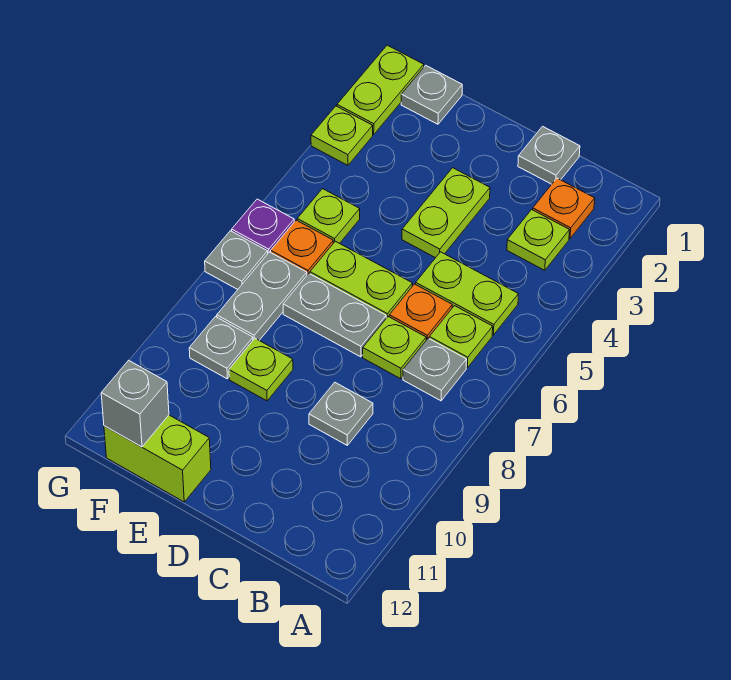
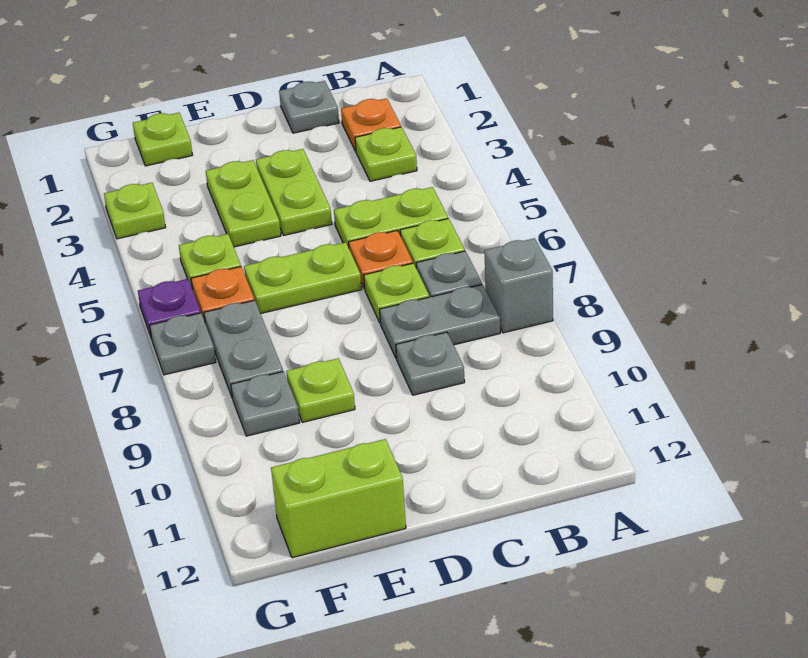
grey 1x2 plate [283,273,386,357] -> grey 1x2 plate moved to [380,285,500,359]
grey 1x1 plate [401,65,462,124] -> lime 1x1 plate [133,113,192,166]
grey 1x1 brick [101,360,169,447] -> grey 1x1 brick moved to [484,238,553,333]
lime 1x2 plate [337,45,424,134] -> lime 1x2 plate moved to [206,160,281,247]

